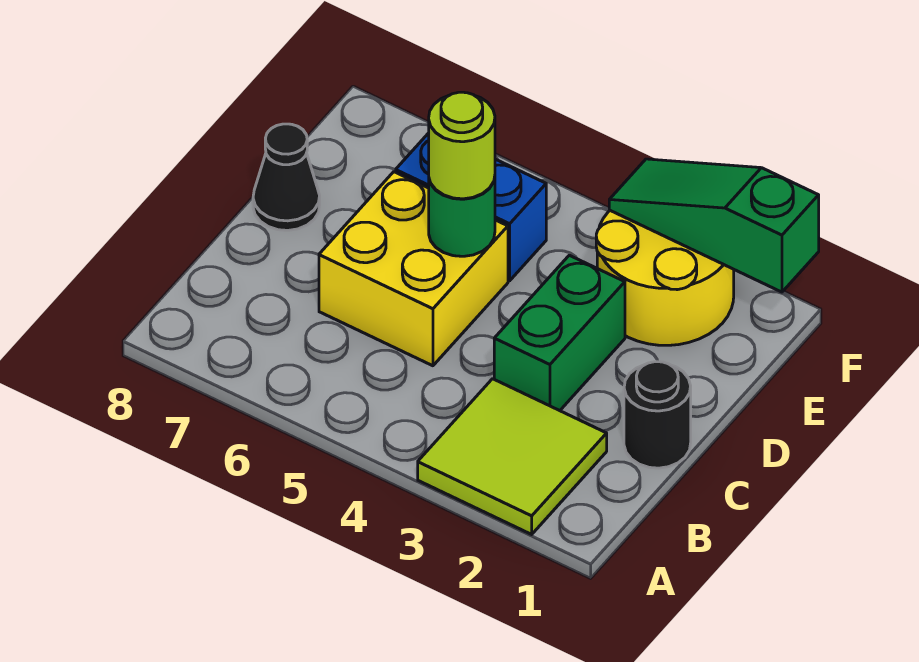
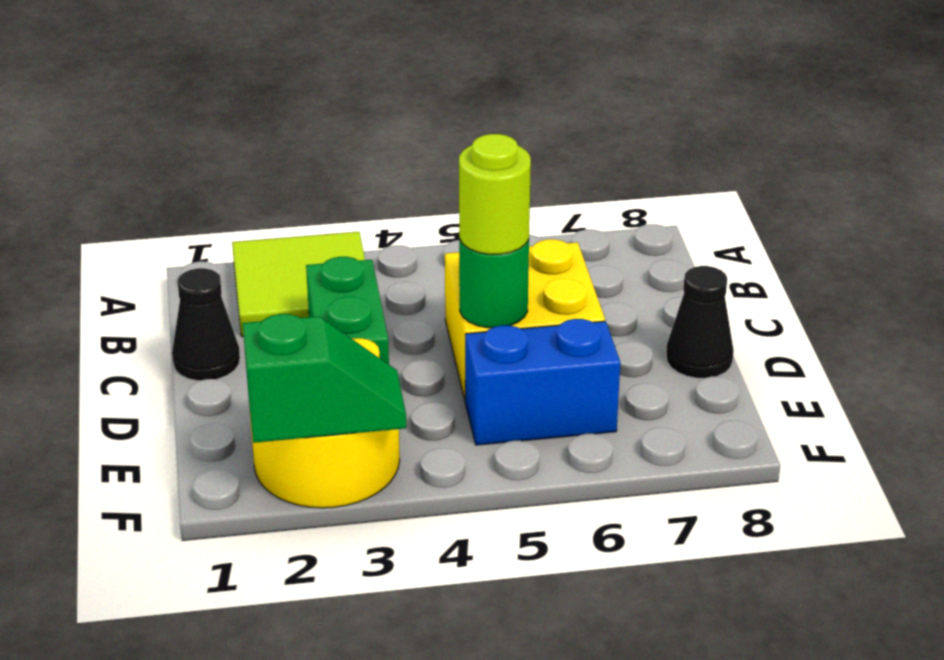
black 1x1 round brick [624,362,691,468] -> black 1x1 cone [172,268,240,381]
green 1x3 slope [609,159,819,292] -> green 1x2 slope [243,314,406,443]

